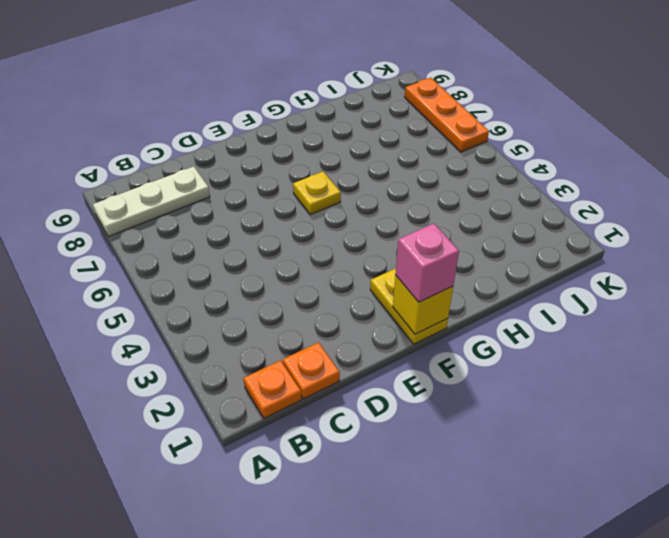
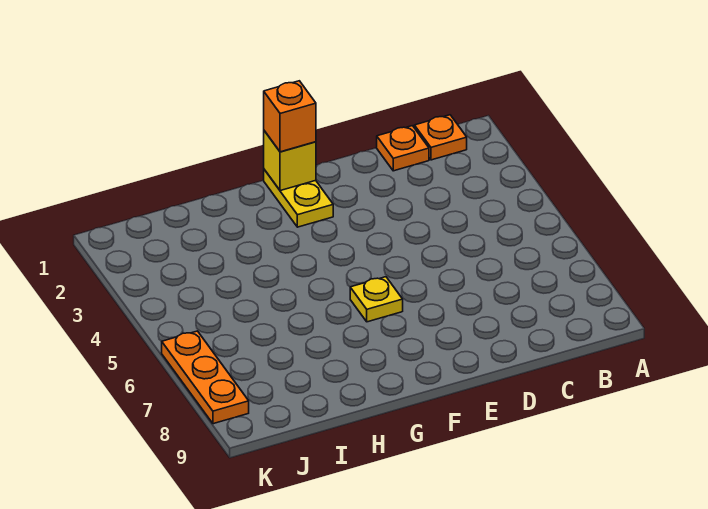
white 1x3 plate [93,166,210,236] -> none
pink 1x1 brick [395,224,459,302] -> orange 1x1 brick [264,81,316,152]

